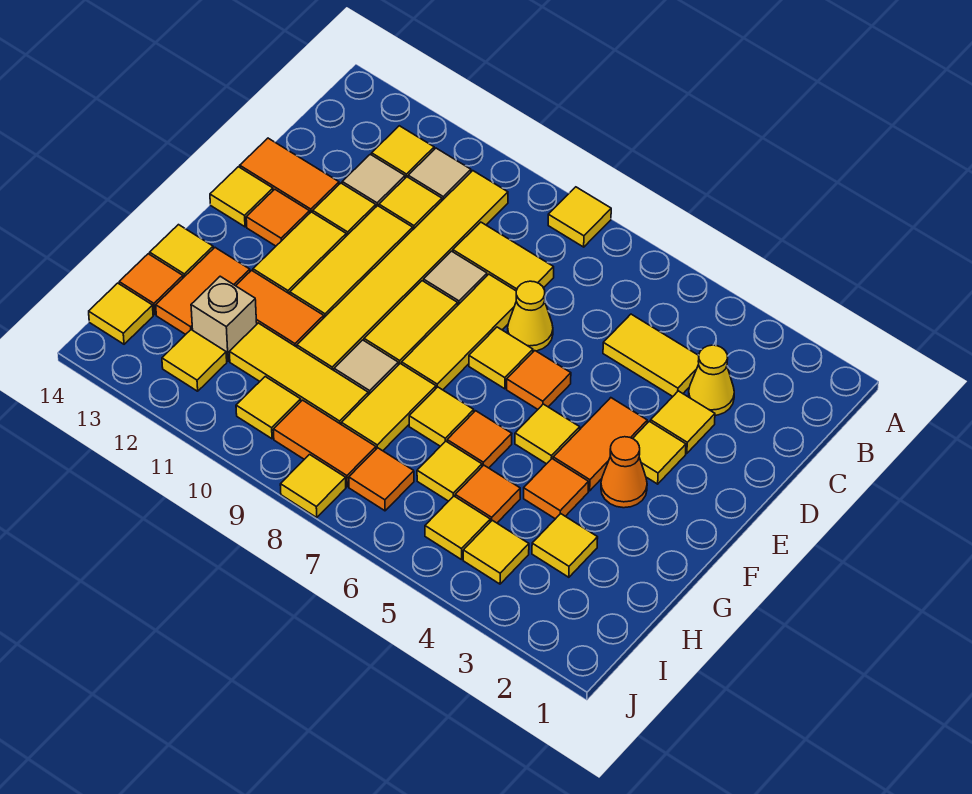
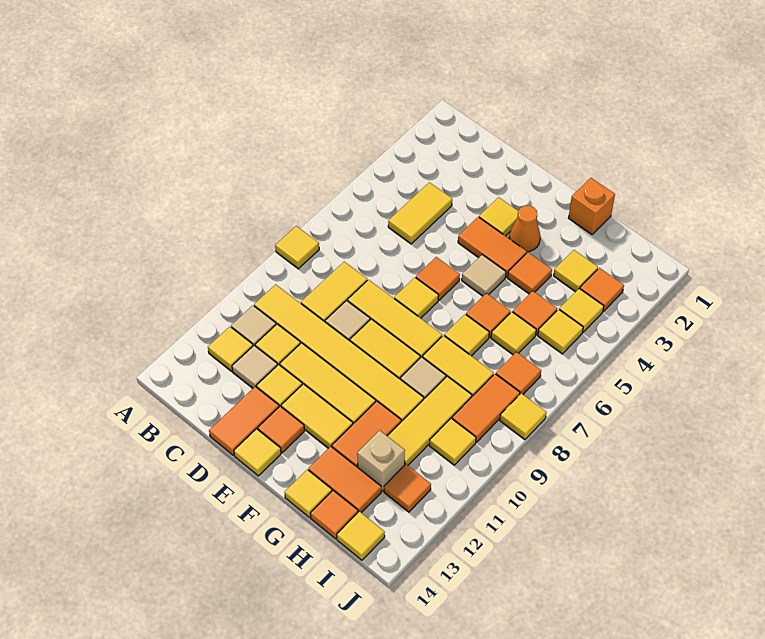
yellow 1x1 cone [688,345,734,415] -> none
yellow 1x1 tile [651,391,715,453] -> none
yellow 1x1 cone [508,281,553,351] -> none
yellow 1x1 tile [515,404,580,464] -> tan 1x1 tile [462,255,506,296]
none -> orange 1x1 brick [569,178,615,234]
none -> orange 1x1 tile [580,268,624,311]
yellow 1x1 tile [162,330,227,391] -> orange 1x1 tile [384,464,431,512]

